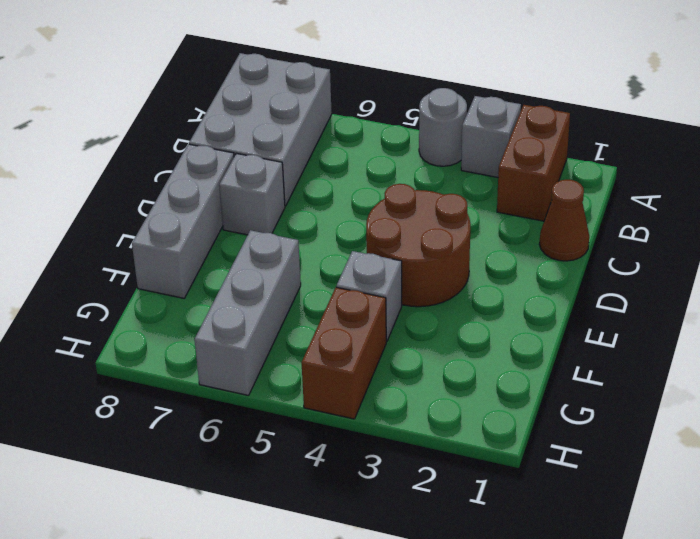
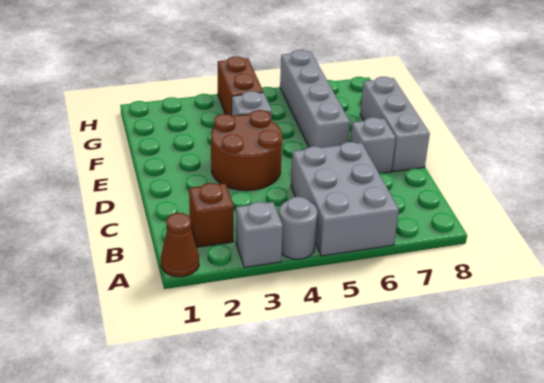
brown 1x2 brick [497,105,570,221] -> brown 1x1 brick [189,183,234,247]
grey 2x3 brick [189,53,332,206] -> grey 2x3 brick moved to [291,142,399,256]
brown 1x1 cone [539,180,589,261] -> brown 1x1 cone moved to [161,213,199,277]
grey 1x3 brick [195,230,301,396] -> grey 1x4 brick [280,50,350,148]

